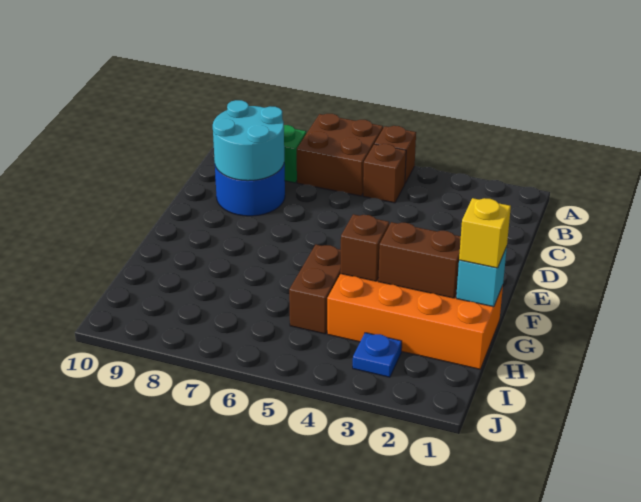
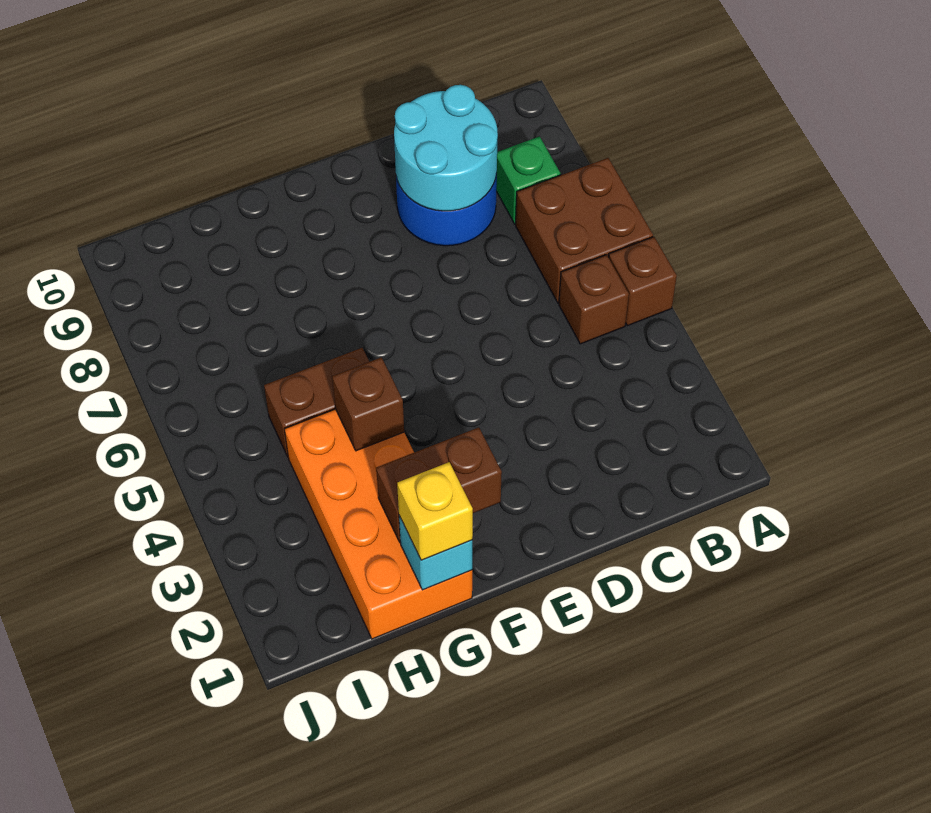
brown 1x2 brick [378,222,461,298] -> brown 1x2 brick turned to [376,427,502,542]
blue 1x1 plate [353,333,402,377] -> none

